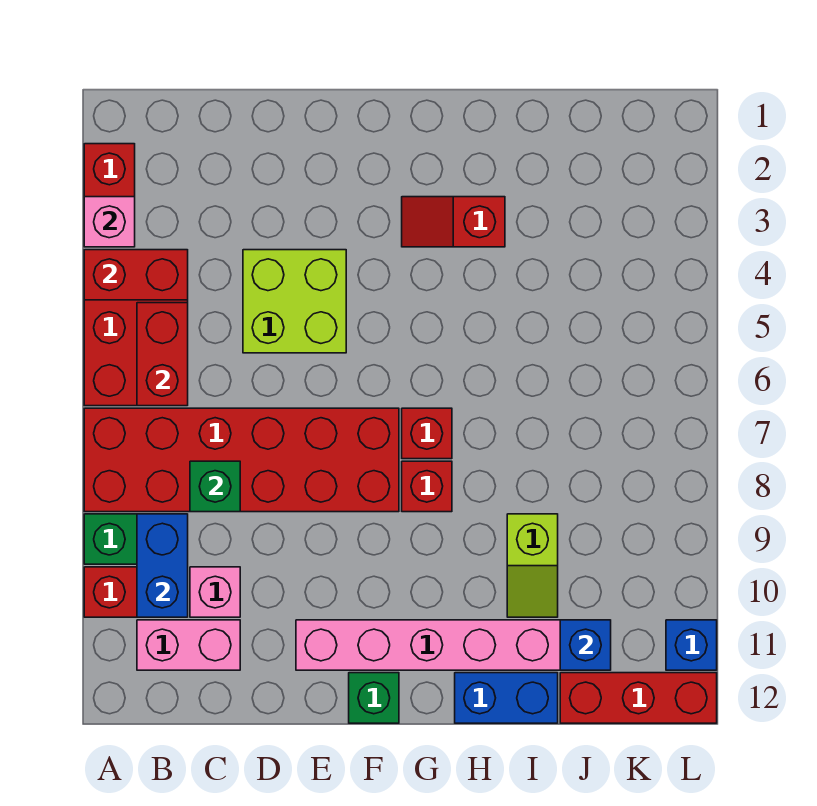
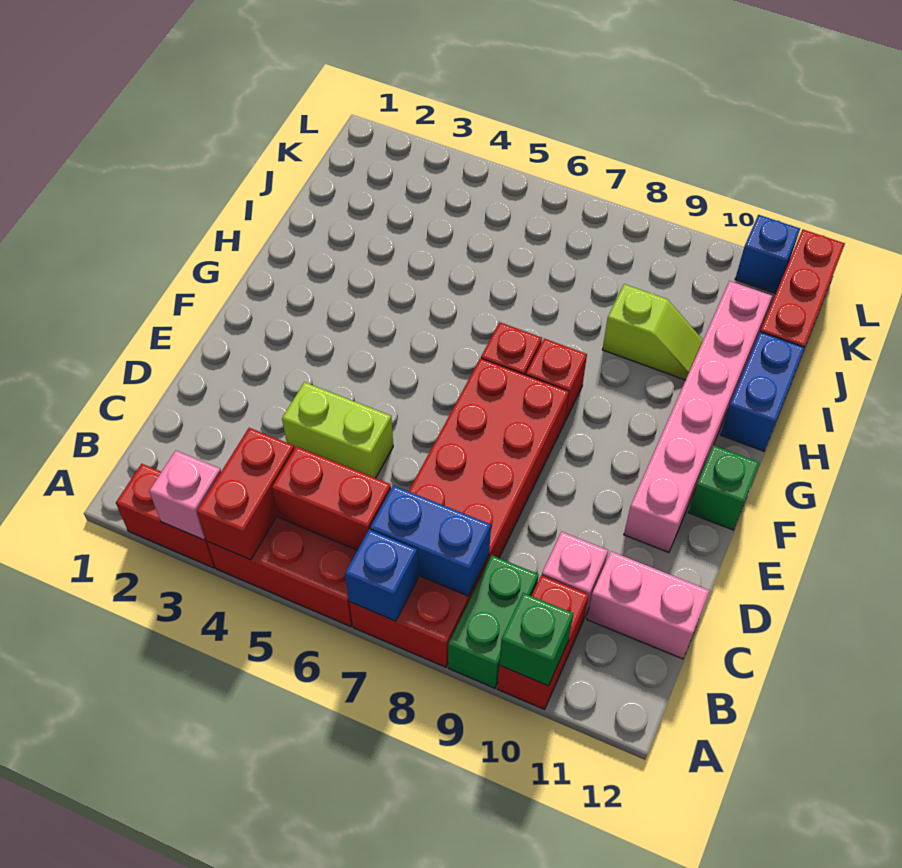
blue 1x2 brick [137,514,188,617] -> blue 1x2 brick moved to [370,485,491,596]
pink 1x2 brick [137,620,240,670] -> pink 1x2 brick turned to [587,551,709,659]
green 1x1 brick [190,461,240,512] -> green 1x1 brick moved to [499,593,573,686]
lime 2x2 brick [243,250,346,353] -> lime 1x2 brick [282,382,393,478]
red 1x2 slope [402,197,505,247] -> none
blue 1x1 brick [560,620,611,670] -> blue 1x1 brick moved to [345,530,418,621]

